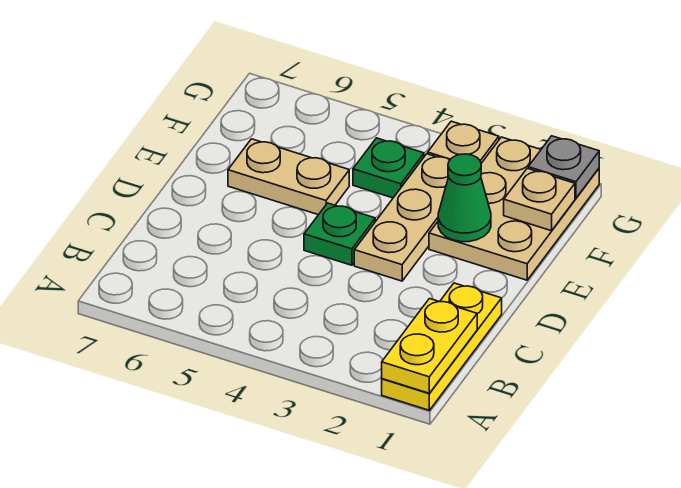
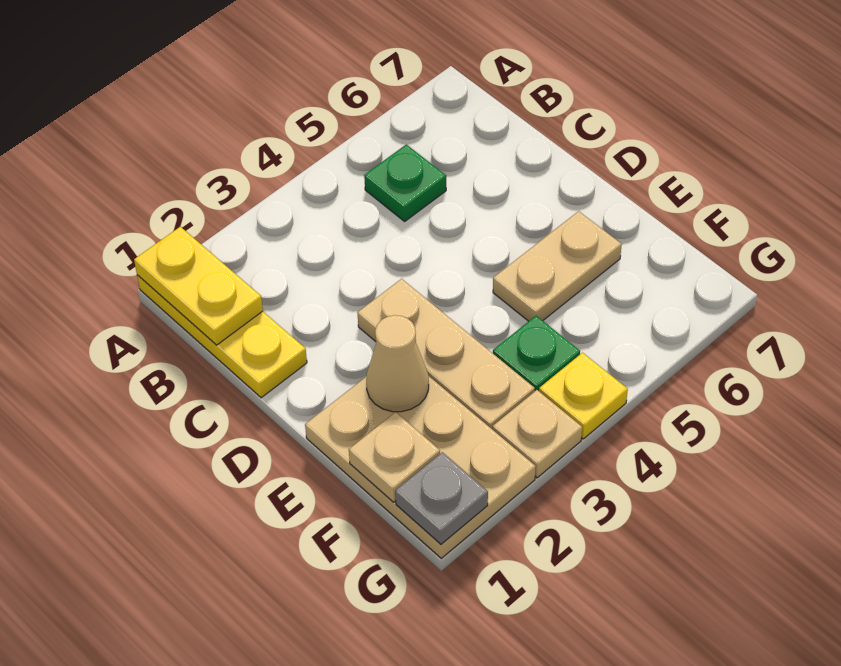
green 1x1 plate [304,203,375,265] -> green 1x1 plate moved to [364,144,446,221]
green 1x1 cone [438,154,491,242] -> tan 1x1 cone [366,315,429,412]
none -> yellow 1x1 plate [539,353,628,439]

